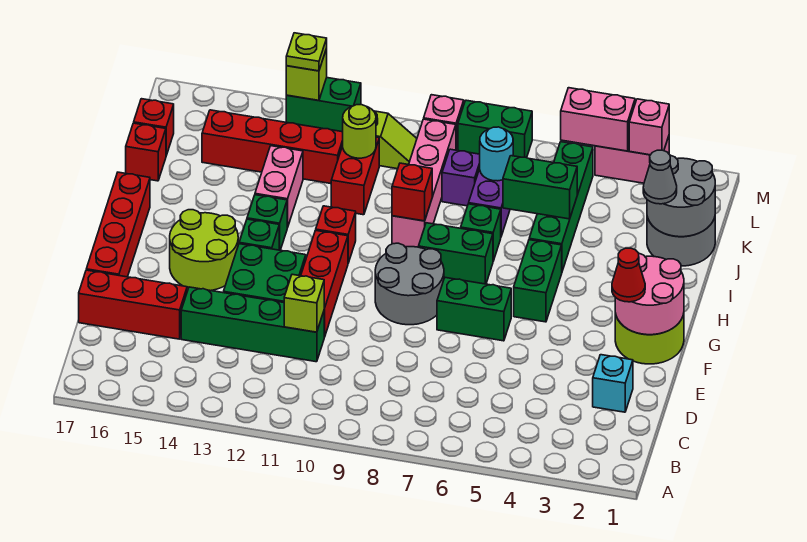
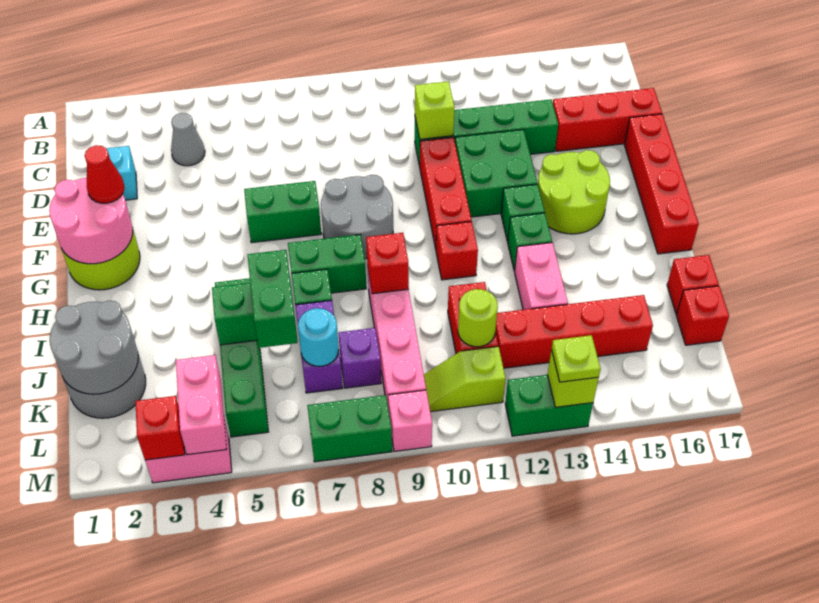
green 1x2 brick [514,240,562,322] -> green 1x2 brick moved to [248,250,298,348]
grey 1x1 cone [643,150,677,204] -> grey 1x1 cone moved to [171,113,205,166]
pink 1x1 brick [629,99,669,155] -> red 1x1 brick [135,396,185,460]
pink 1x2 brick [561,88,635,151] -> pink 1x2 brick turned to [176,355,227,455]

